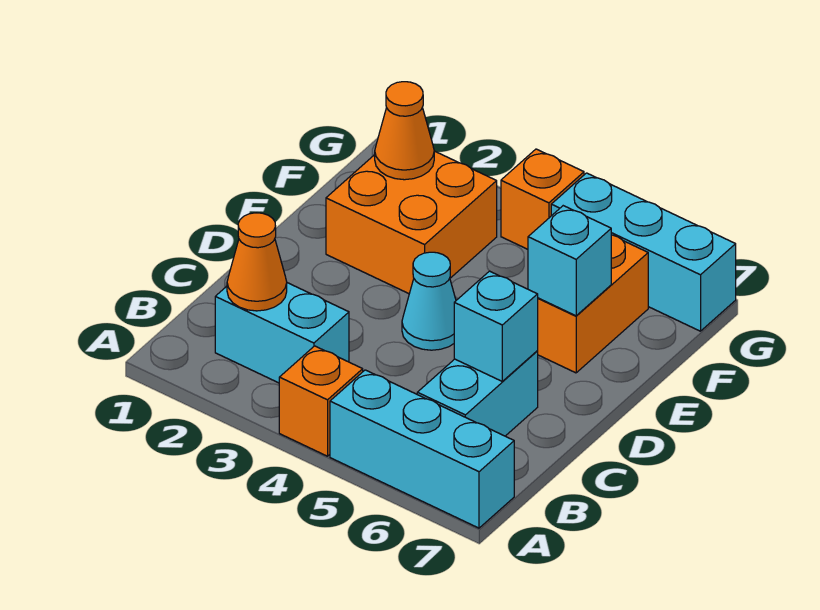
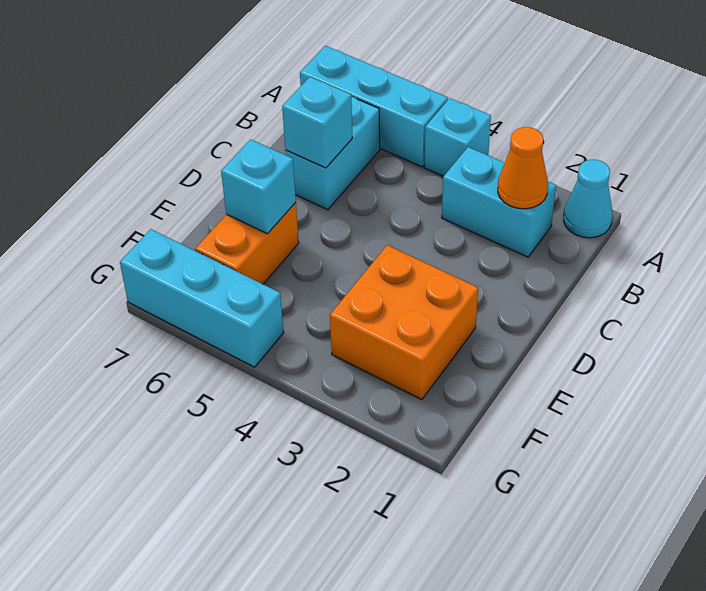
orange 1x1 brick [279,346,363,456] -> cyan 1x1 brick [424,98,491,176]
cyan 1x1 cone [402,252,456,350] -> cyan 1x1 cone moved to [564,160,612,238]
orange 1x1 cone [375,82,434,180] -> none
orange 1x1 brick [501,149,584,249] -> none

